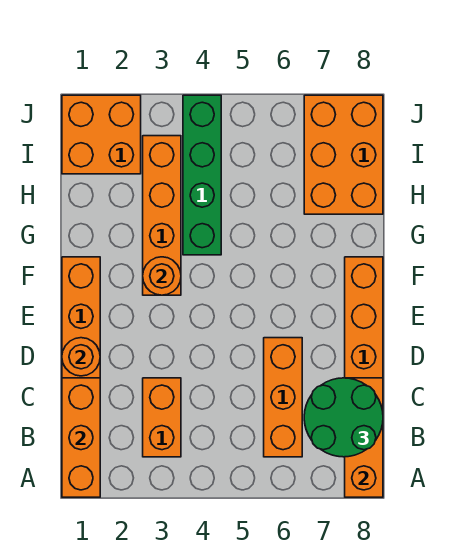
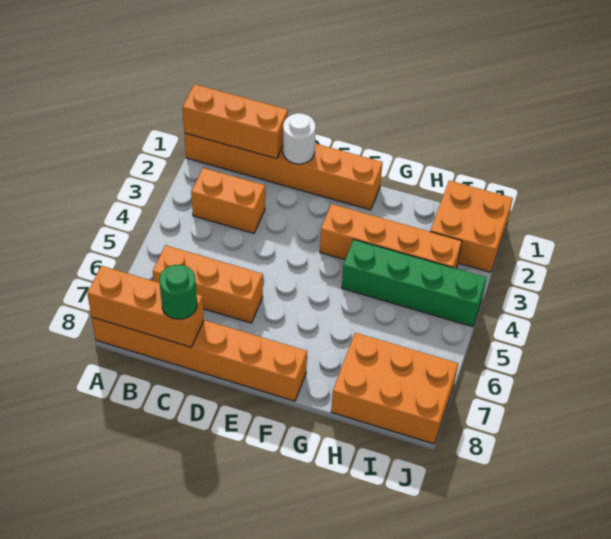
green 2x2 round brick [304,378,383,457] -> green 1x1 round brick [159,265,197,319]
orange 1x1 round brick [62,338,100,376] -> white 1x1 round brick [283,113,316,164]
orange 1x1 round brick [143,257,181,295] -> none

